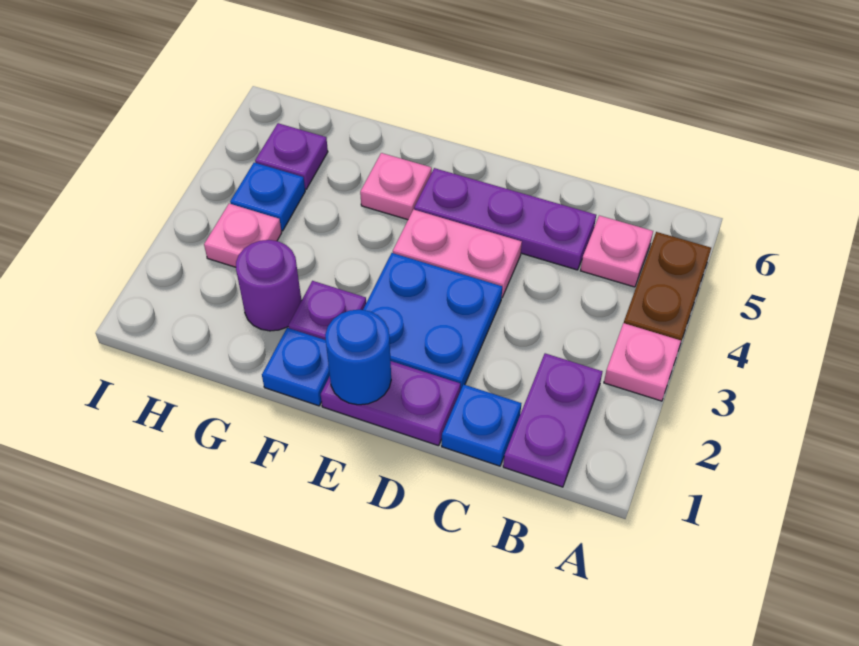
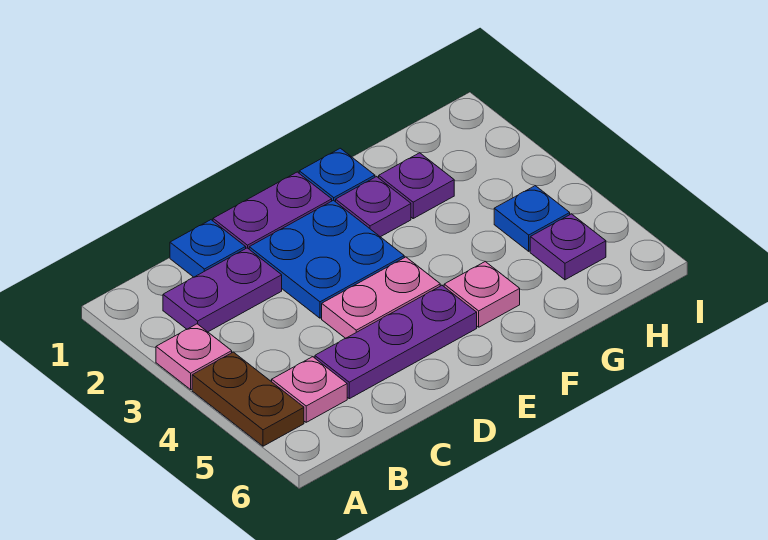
purple 1x2 plate [503,353,603,487] -> purple 1x2 plate turned to [163,248,282,332]
blue 1x1 round brick [325,310,391,405] -> none
purple 1x1 round brick [236,240,302,331] -> purple 1x1 plate [379,153,454,218]
pink 1x1 plate [204,204,282,267] -> none

